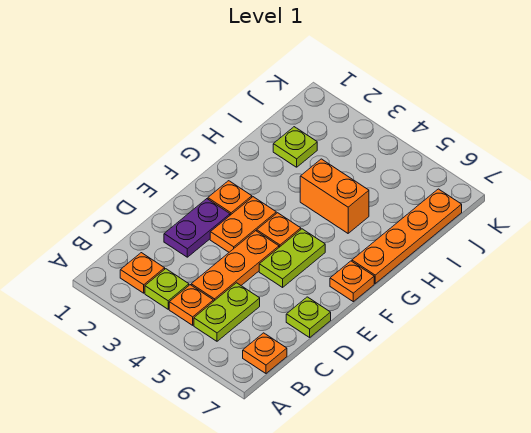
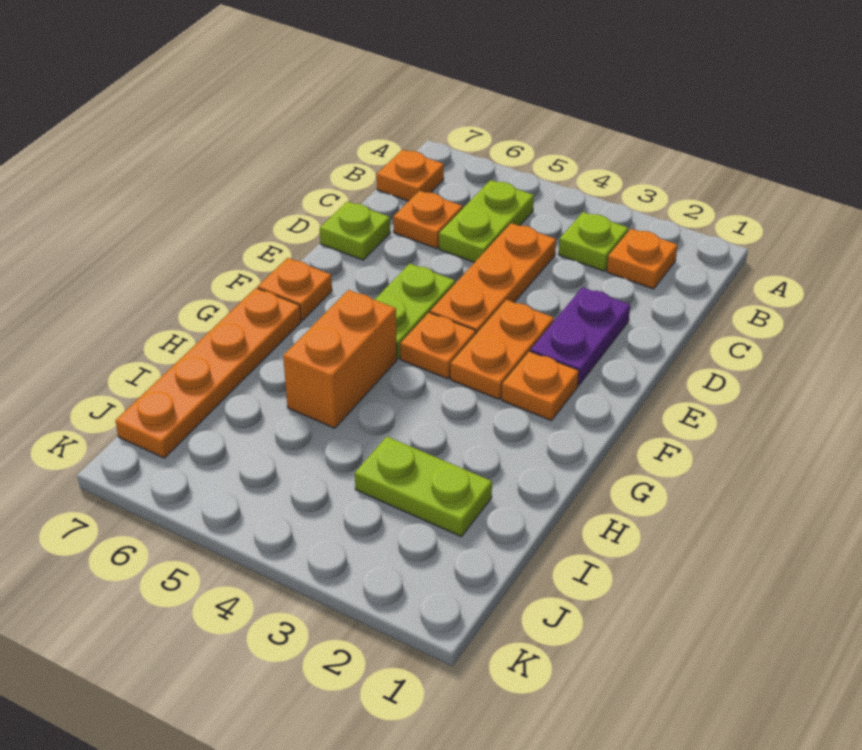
orange 1x1 plate [169,285,213,325] -> orange 1x1 plate moved to [393,191,463,249]
orange 1x2 brick [300,159,369,233] -> orange 1x2 brick turned to [283,290,397,428]
lime 1x1 plate [273,127,317,167] -> lime 1x2 plate [355,436,492,537]

